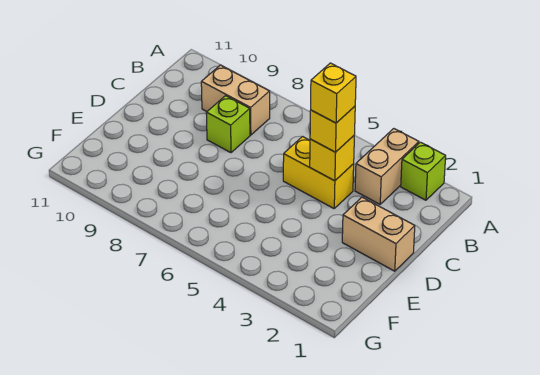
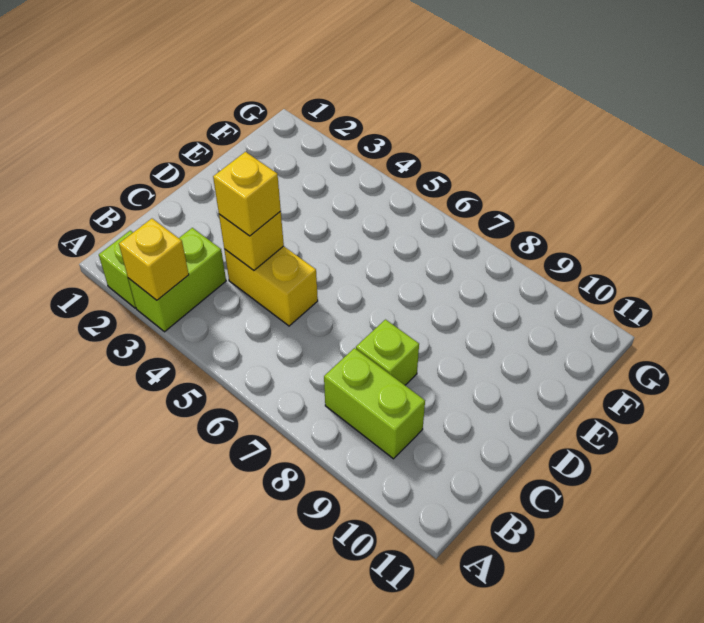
tan 1x2 brick [355,129,419,204] -> lime 1x2 brick [128,228,226,332]
tan 1x2 brick [201,65,270,135] -> lime 1x2 brick [324,348,425,459]
yellow 1x1 brick [311,63,356,123] -> yellow 1x1 brick moved to [119,219,189,300]
tan 1x2 brick [342,197,415,271] -> none

